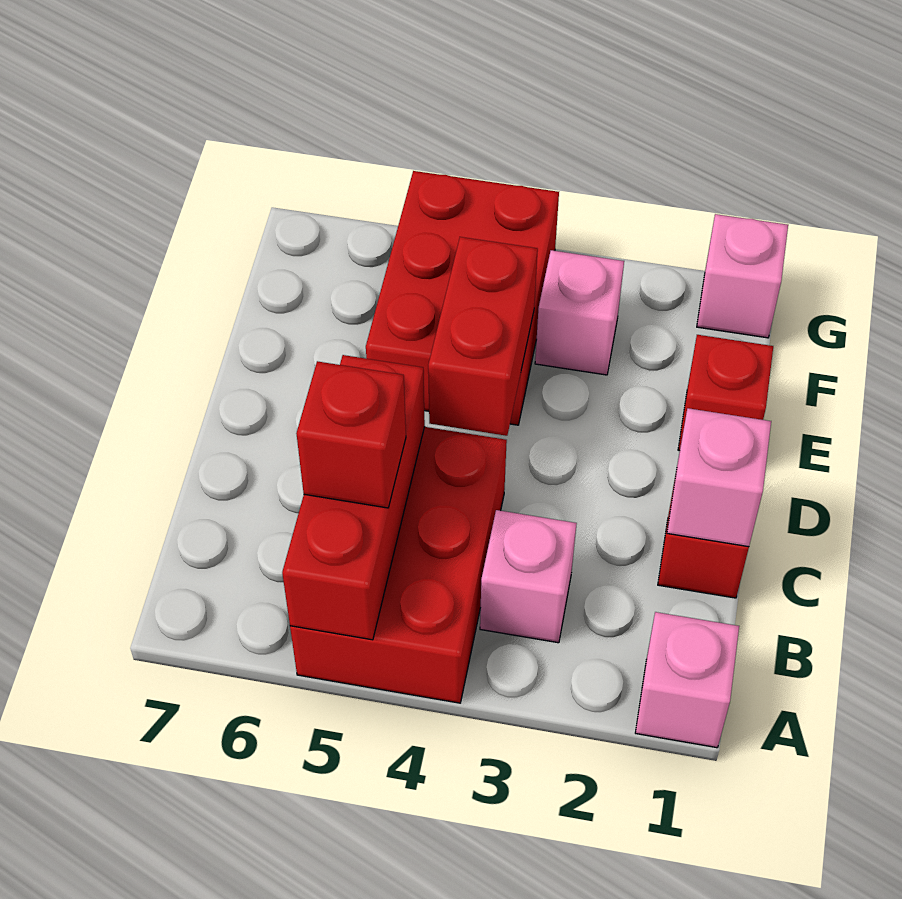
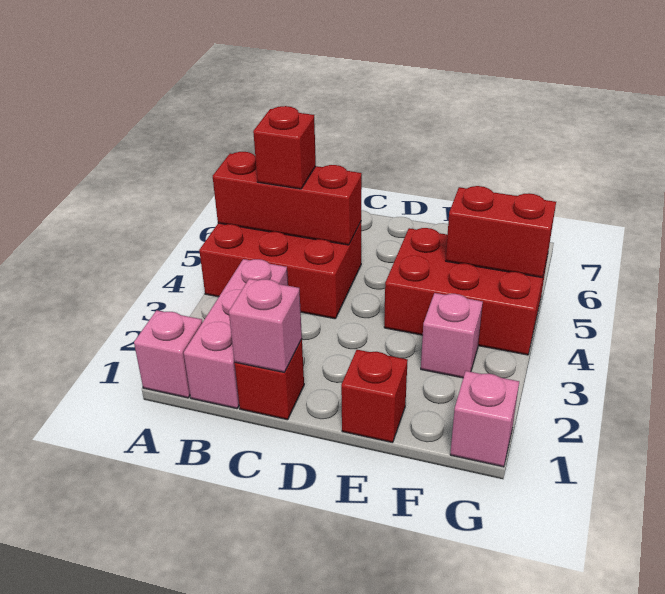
pink 1x1 brick [480,510,577,643] -> pink 1x3 brick [184,259,288,409]
red 1x2 brick [428,237,538,436] -> red 1x2 brick moved to [446,186,556,278]

